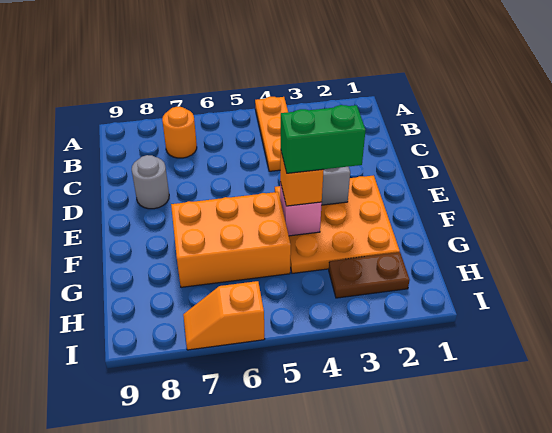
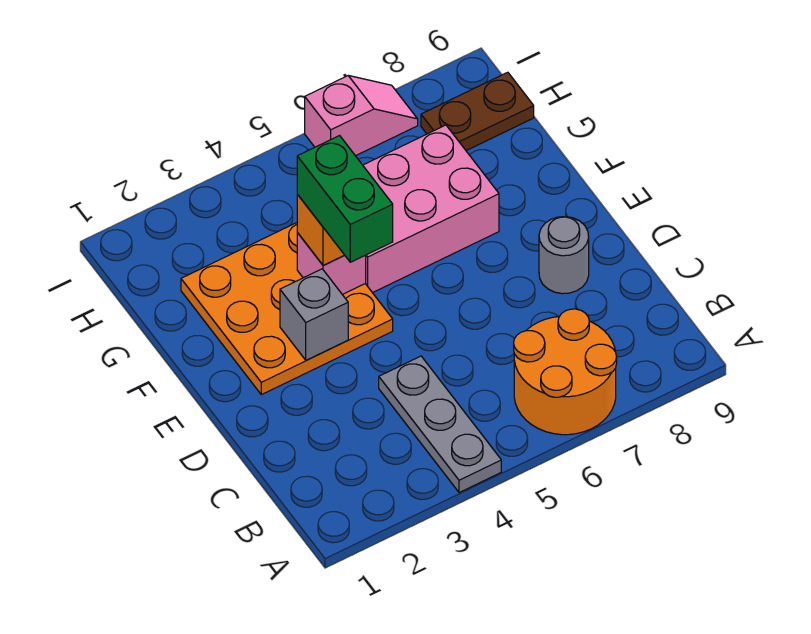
orange 1x3 plate [255,96,288,171] -> grey 1x3 plate [379,356,501,493]
orange 1x1 round brick [162,107,197,158] -> orange 2x2 round brick [514,309,617,435]
green 1x2 brick [281,105,366,173] -> green 1x2 brick turned to [297,136,393,262]
orange 2x3 brick [171,192,291,287] -> pink 2x3 brick [363,125,499,293]
brown 1x2 plate [329,252,410,298] -> brown 1x2 plate moved to [421,72,534,151]
orange 1x2 slope [183,281,264,350] -> pink 1x2 slope [305,76,418,156]

